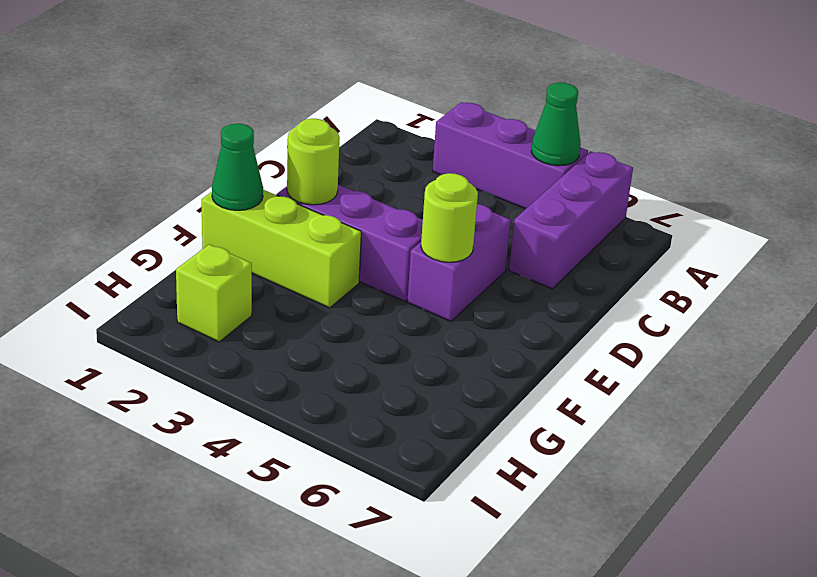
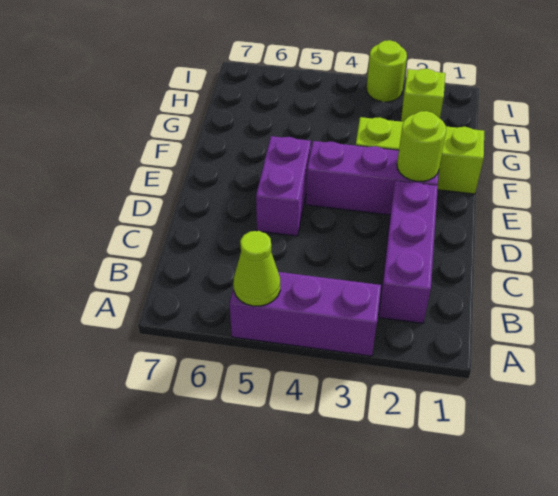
green 1x1 cone [531,83,581,166] -> lime 1x1 cone [233,231,280,306]
purple 1x3 brick [509,151,633,289] -> purple 1x3 brick moved to [379,181,438,323]
lime 1x1 round brick [421,173,478,262] -> lime 1x1 round brick moved to [367,40,407,102]
green 1x1 cone [212,124,263,210] -> none

